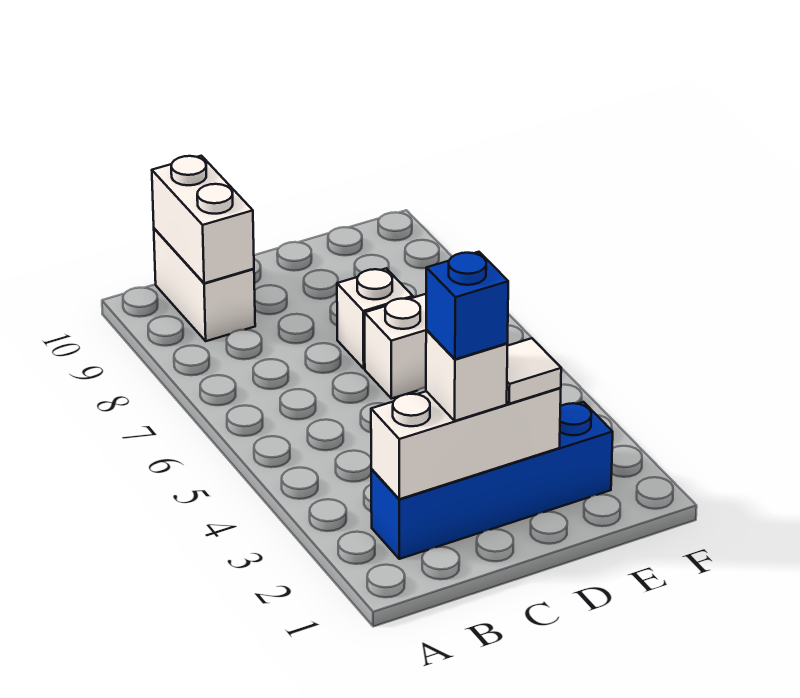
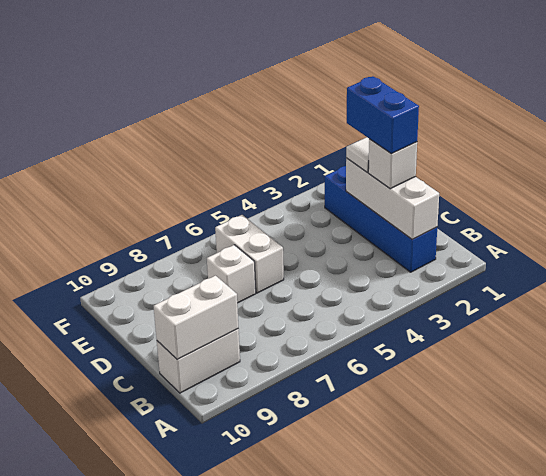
blue 1x1 brick [426,252,508,359] -> blue 1x2 brick [347,76,419,154]

